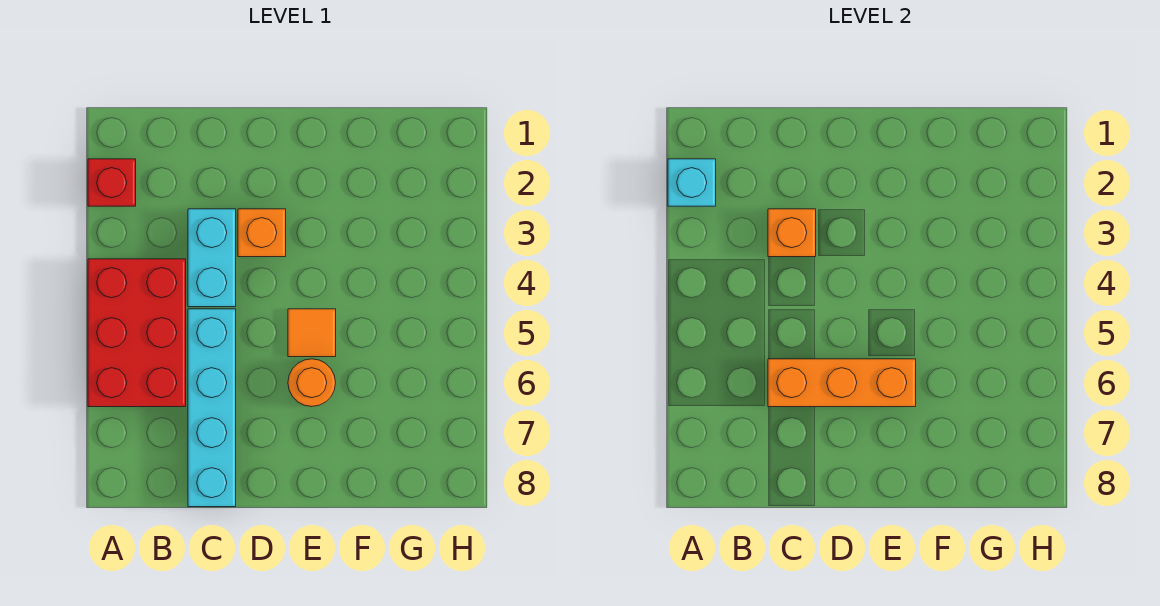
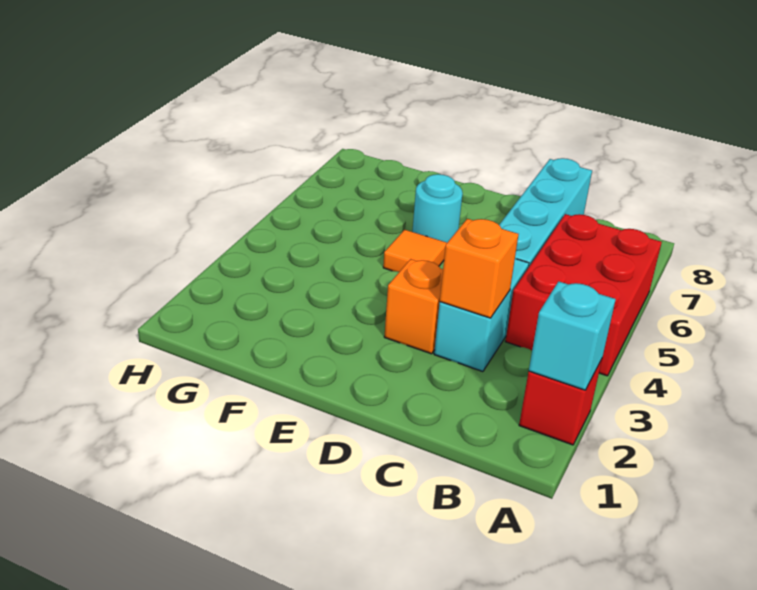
orange 1x3 brick [768,359,916,407] -> none
orange 1x1 round brick [288,359,336,407] -> cyan 1x1 round brick [412,174,463,243]

